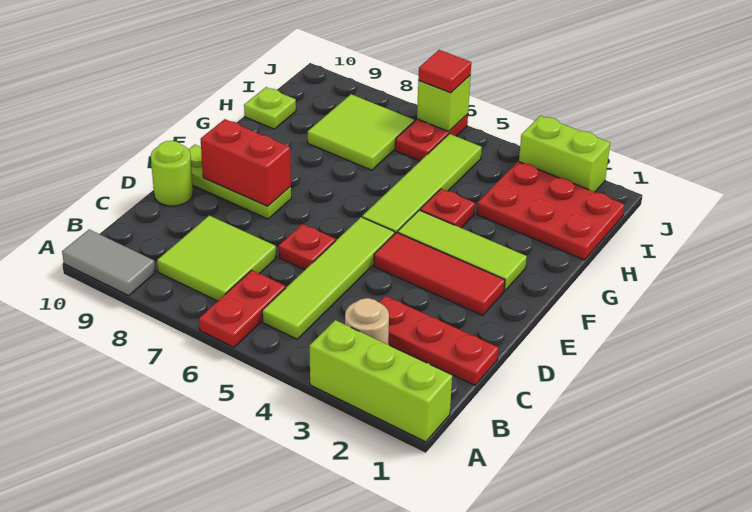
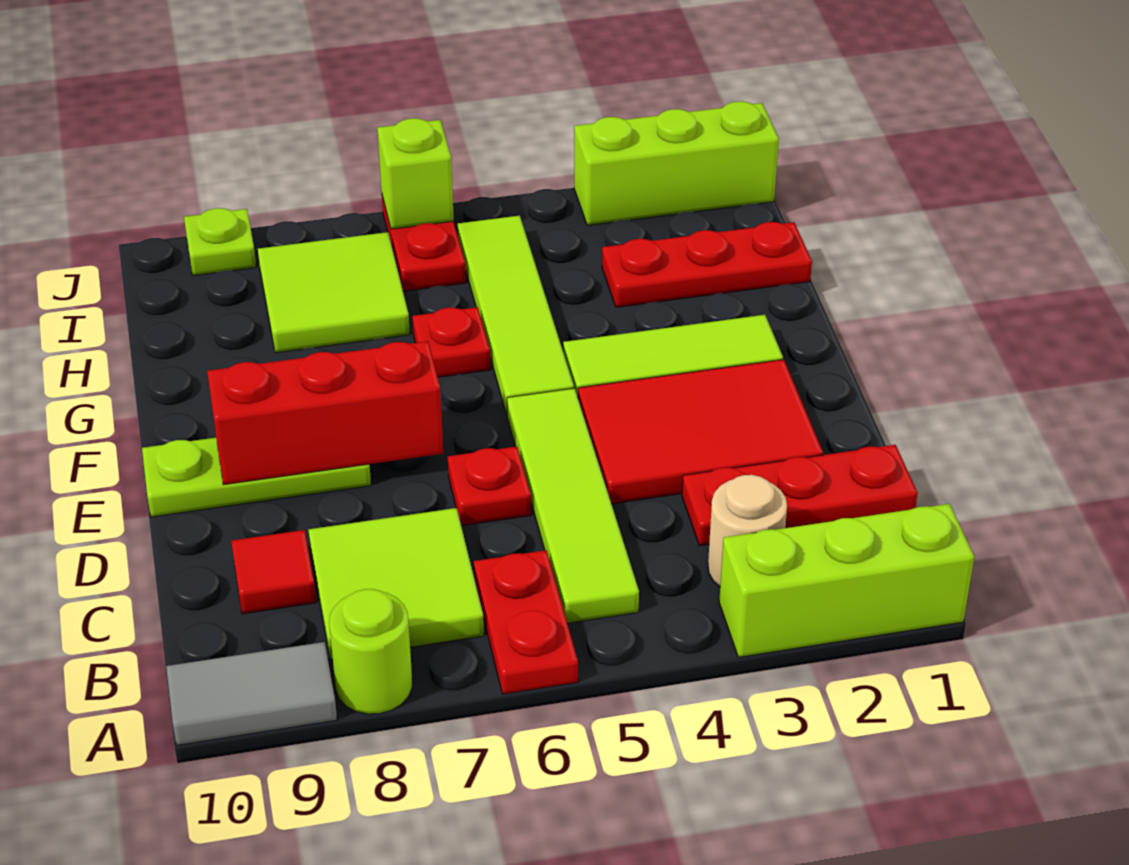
lime 1x1 round brick [151,141,193,206] -> lime 1x1 round brick moved to [329,589,412,714]
red 1x3 tile [374,232,505,315] -> red 2x3 tile [578,359,823,504]
red 1x2 brick [201,119,291,206] -> red 1x3 brick [207,341,443,485]
red 1x1 plate [420,189,475,228] -> red 1x1 plate moved to [413,307,490,377]
red 2x3 plate [477,161,624,260] -> red 1x3 plate [602,222,812,307]
lime 1x1 plate [244,87,296,129] -> lime 1x1 plate moved to [184,208,256,276]
lime 1x2 brick [519,116,610,192] -> lime 1x3 brick [574,101,779,225]
red 1x1 tile [418,50,471,93] -> red 1x1 tile moved to [231,530,316,614]

